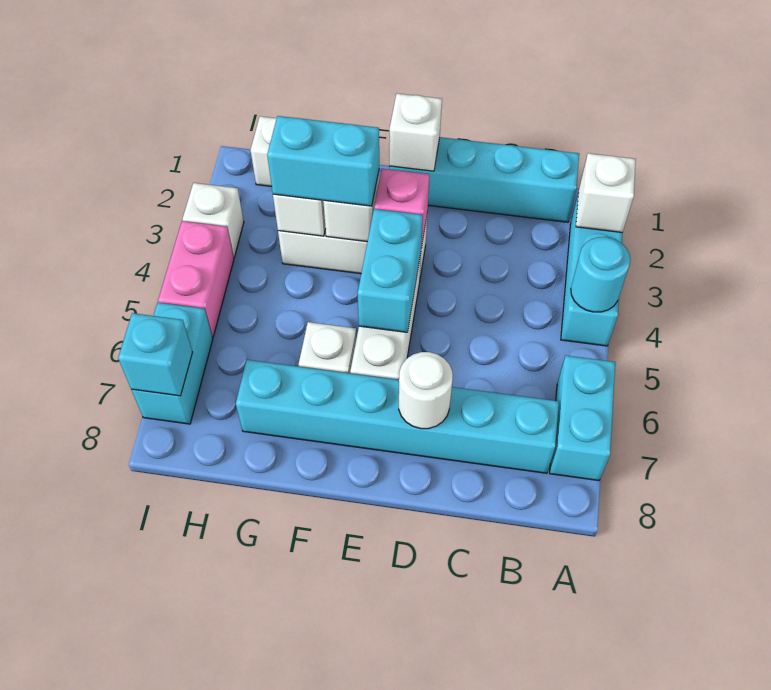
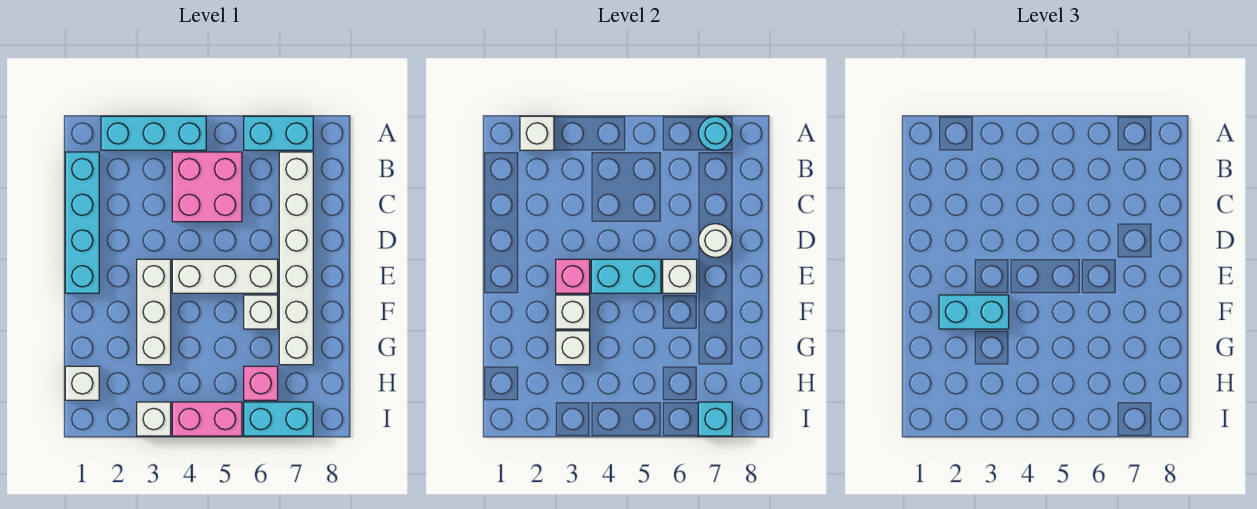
cyan 1x1 round brick [571,237,631,312] -> cyan 1x1 round brick moved to [698,116,732,150]
none -> pink 2x2 brick [172,152,242,222]
cyan 1x6 brick [236,360,559,473] -> white 1x6 brick [279,152,313,365]
white 1x1 brick [389,93,442,171] -> white 1x1 brick moved to [663,259,697,293]
cyan 1x2 brick [267,116,379,206] -> cyan 1x2 brick turned to [939,295,1009,329]
none -> pink 1x1 brick [244,366,278,400]

